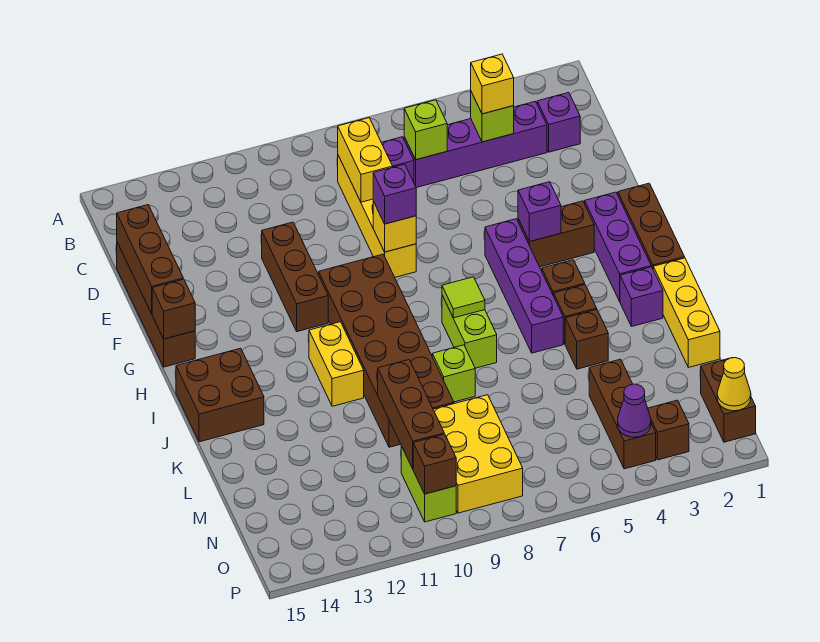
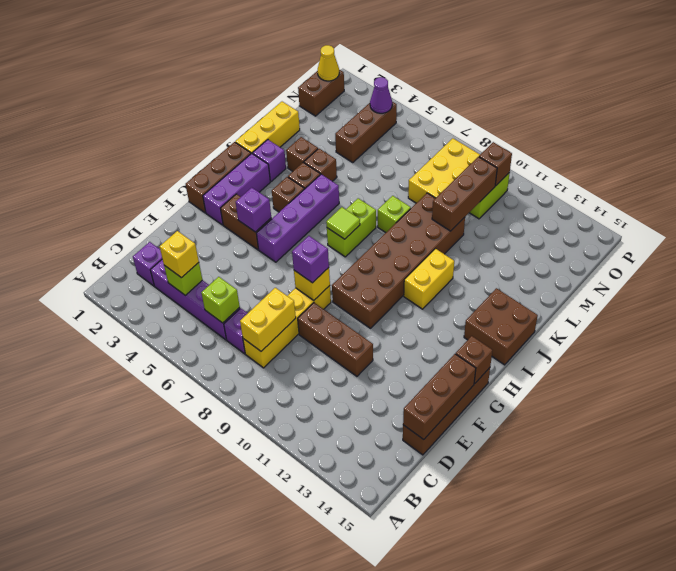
brown 1x3 brick [262,222,328,332] -> brown 1x3 brick turned to [298,303,373,376]
brown 1x1 brick [648,400,689,460] -> brown 1x1 brick moved to [286,137,318,172]

